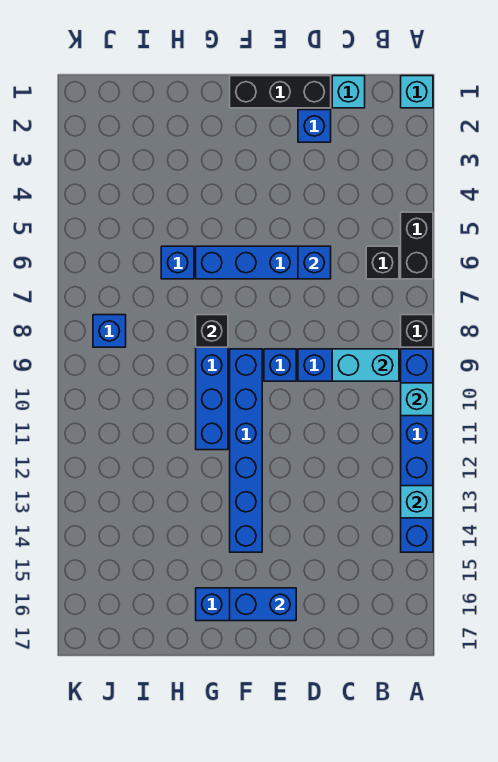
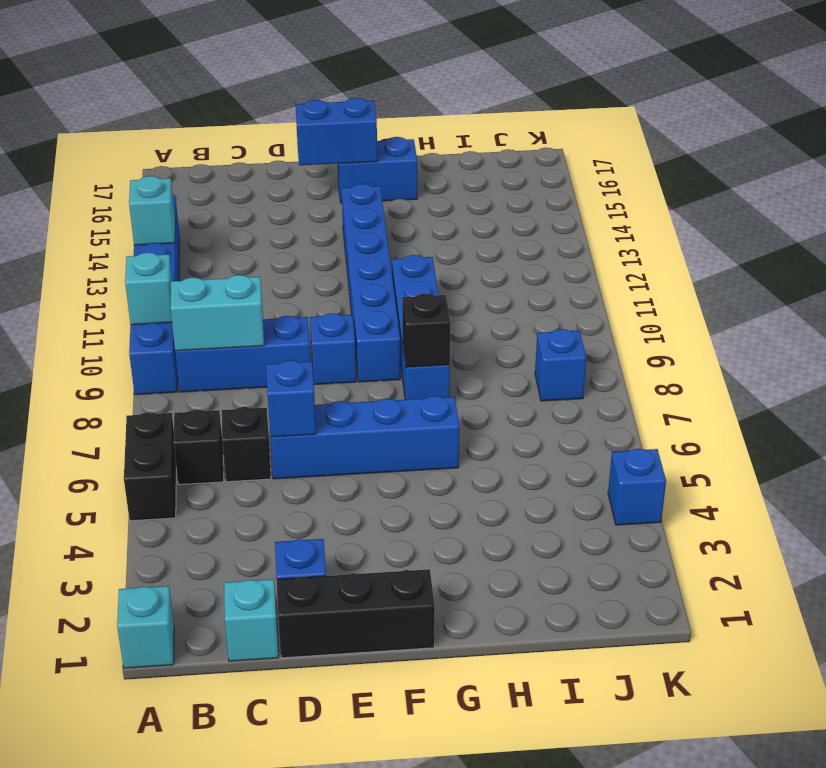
black 1x1 brick [401,315,433,347] -> black 1x1 brick moved to [222,407,271,482]
blue 1x1 brick [161,246,194,279] -> blue 1x1 brick moved to [608,449,666,525]

